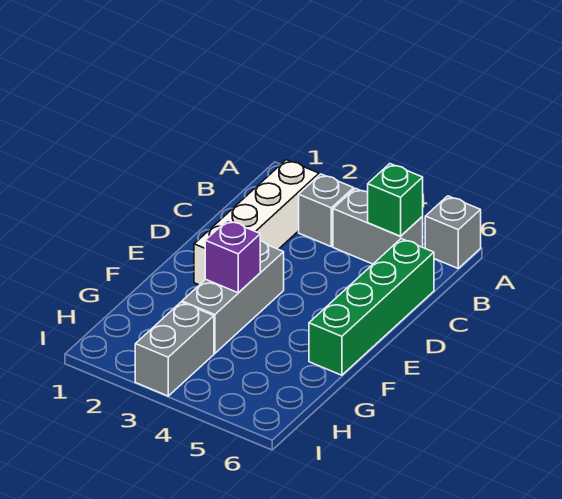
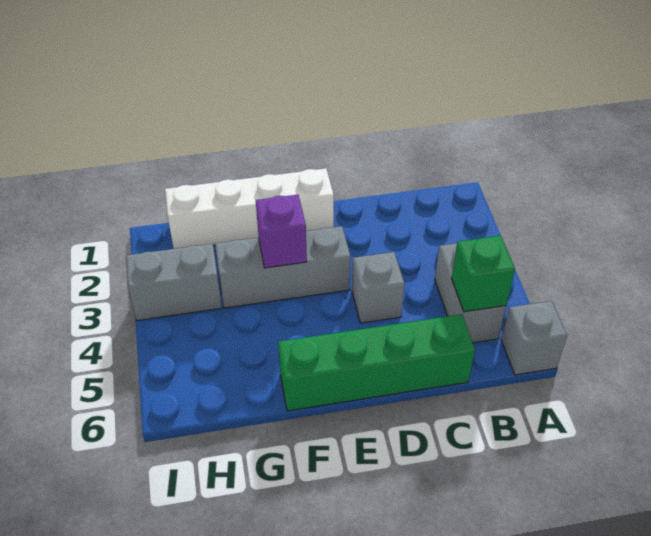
white 1x4 brick [194,160,319,285] -> white 1x4 brick moved to [165,168,334,249]
grey 1x1 brick [299,174,354,247] -> grey 1x1 brick moved to [352,252,404,323]

